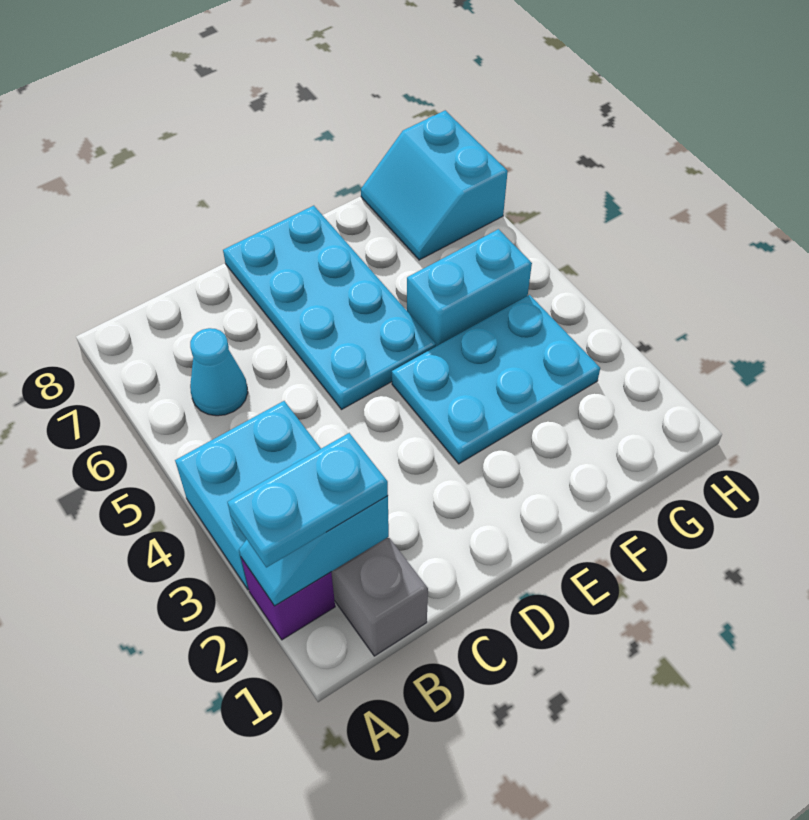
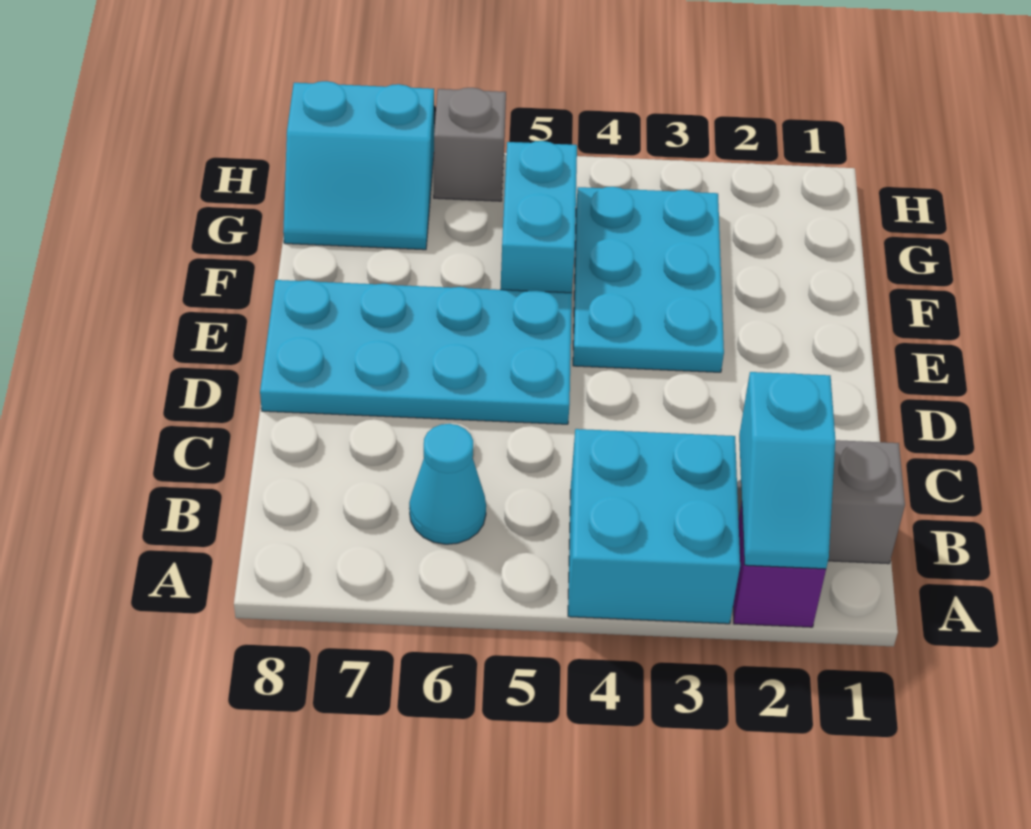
cyan 1x2 plate [227,433,388,567] -> none
none -> grey 1x1 brick [434,88,506,201]

